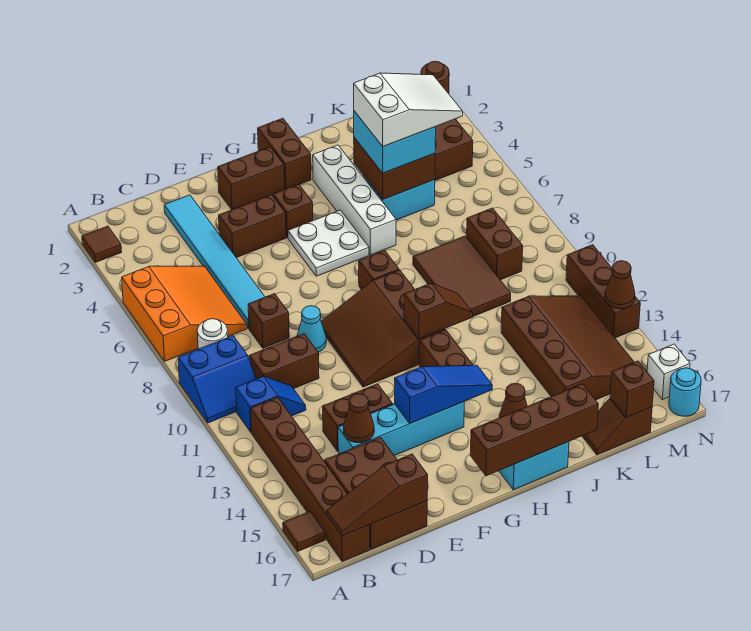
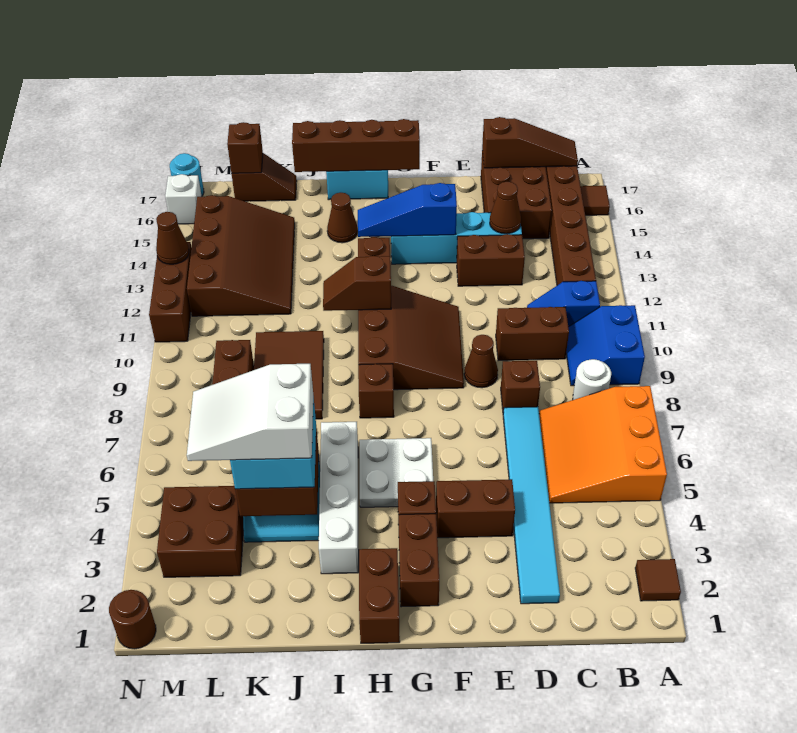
blue 2x2 slope [178,336,256,423] -> blue 2x2 slope turned to [566,305,645,386]
cyan 1x1 cone [297,306,326,352] -> brown 1x1 cone [464,335,498,388]
brown 1x2 brick [218,147,284,210] -> brown 1x2 brick turned to [399,514,439,607]
brown 3x4 slope [501,296,634,400] -> brown 3x4 slope turned to [187,195,295,316]

